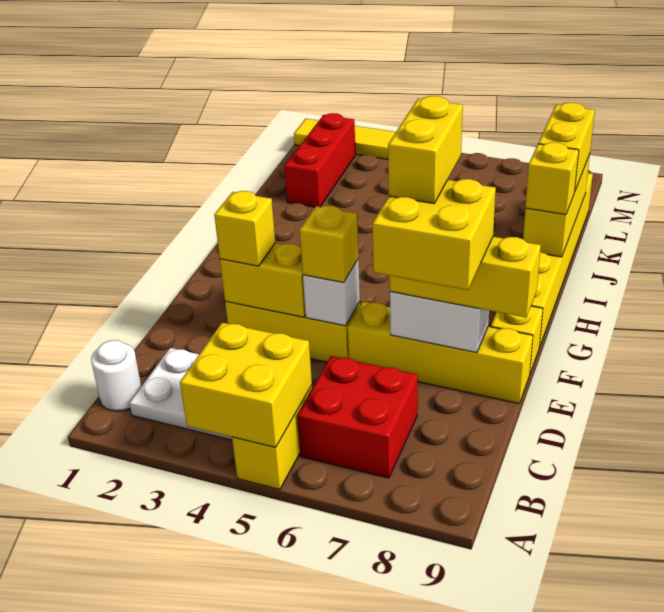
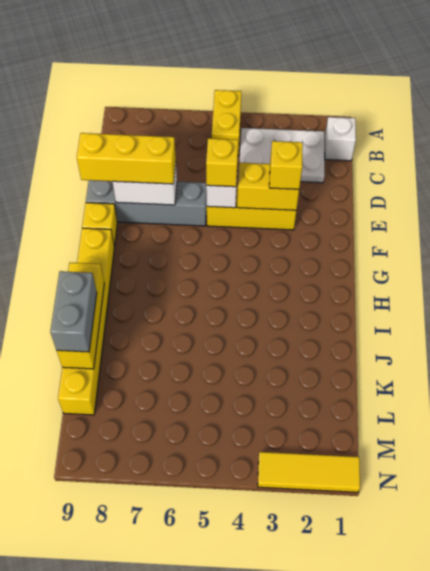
yellow 2x2 brick [180,323,312,447] -> none
white 1x1 round brick [91,340,141,411] -> white 1x1 brick [325,117,356,161]
red 2x2 brick [297,356,418,478] -> none
yellow 2x2 brick [372,179,496,290] -> none
yellow 1x4 brick [348,302,533,404] -> grey 1x4 brick [86,180,207,226]
yellow 1x2 brick [388,96,463,203] -> none
yellow 1x1 brick [525,142,579,215] -> none
yellow 1x2 brick [538,102,595,192] -> grey 1x2 brick [50,271,97,352]
red 1x3 brick [285,113,356,207] -> none

